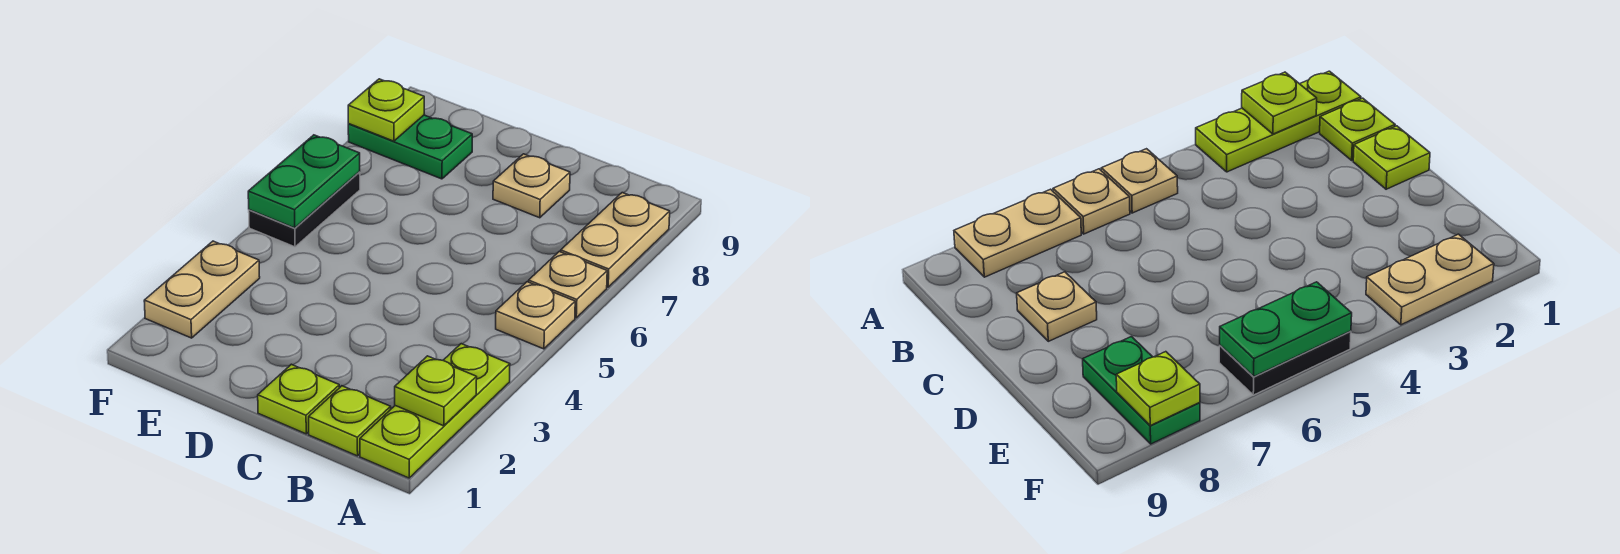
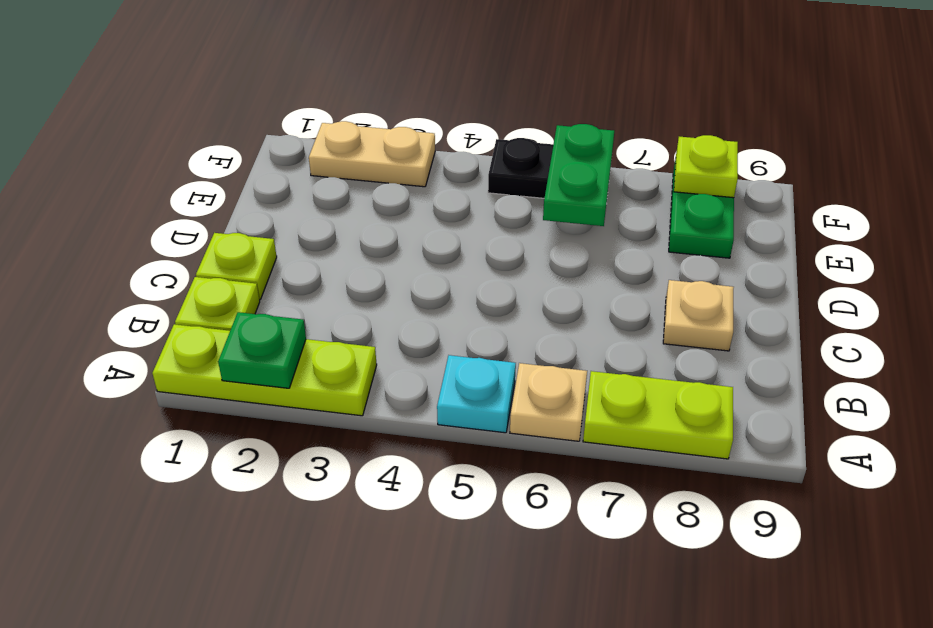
lime 1x1 plate [395,356,477,426] -> green 1x1 plate [218,312,306,388]
tan 1x1 plate [496,282,575,349] -> cyan 1x1 plate [437,355,516,433]
tan 1x2 plate [561,193,670,287] -> lime 1x2 plate [583,371,733,459]
green 1x2 plate [248,135,360,228] -> green 1x2 plate turned to [543,124,614,226]

